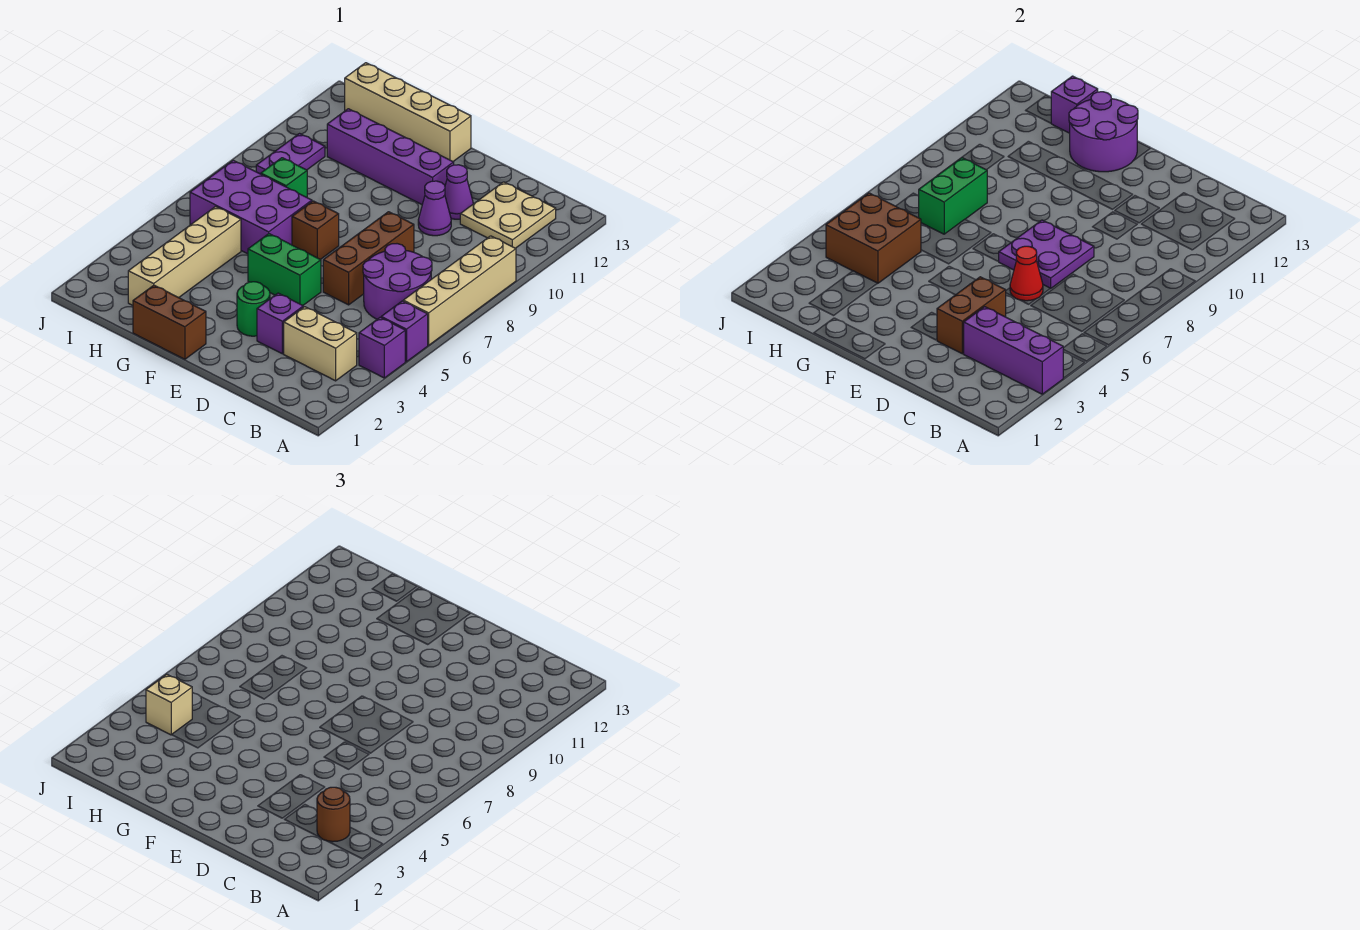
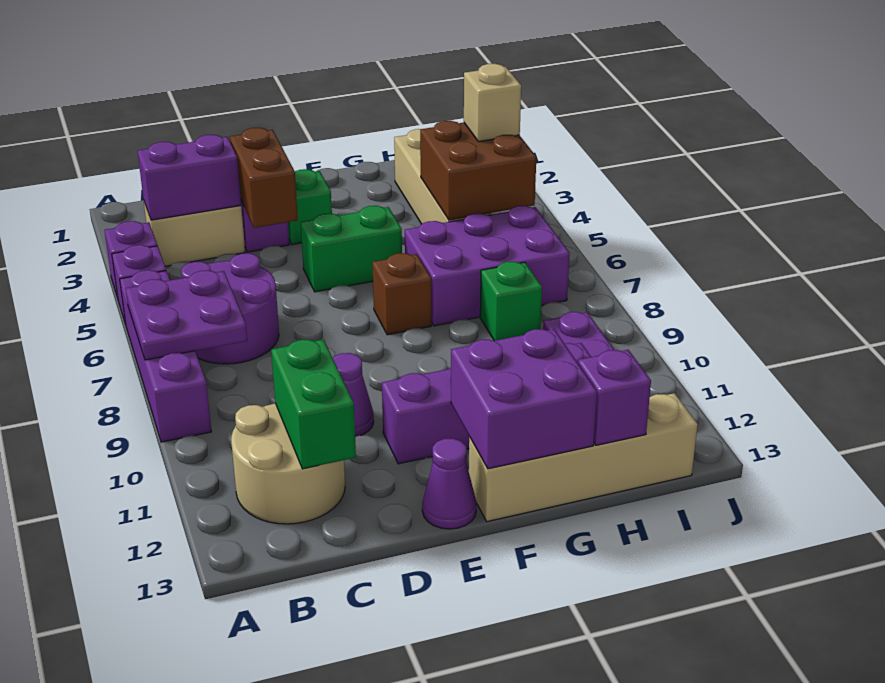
purple 1x3 brick [964,307,1063,394] -> purple 1x2 brick [138,135,241,220]
tan 1x4 brick [403,236,516,345] -> purple 1x4 brick [120,270,211,442]
brown 1x1 round brick [317,787,350,842] -> none
tan 2x2 plate [460,182,556,248] -> tan 2x2 round brick [231,403,345,524]
brown 1x3 brick [323,212,414,305] -> none
red 1x1 cone [1010,246,1043,301] -> none
purple 2x2 plate [999,220,1094,289] -> purple 2x2 plate moved to [126,270,247,360]
purple 1x1 cone [445,165,473,219] -> purple 1x1 cone moved to [422,438,477,529]
green 1x1 round brick [237,282,270,336] -> green 1x1 brick [288,169,332,245]
brown 1x2 brick [133,285,206,359] -> none
purple 2x2 round brick [1069,92,1138,172] -> purple 2x2 brick [451,329,597,469]
green 1x2 brick [919,158,987,234] -> green 1x2 brick moved to [271,339,356,469]

